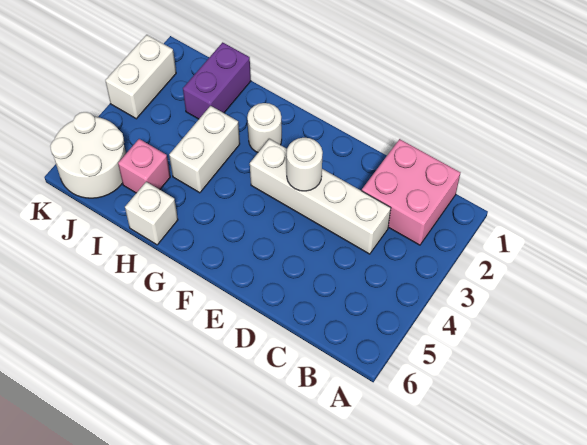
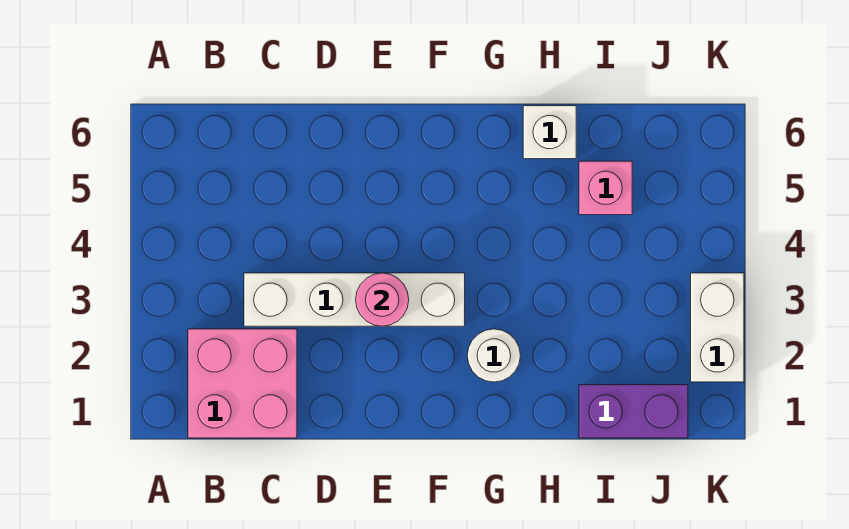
white 1x1 round brick [287,138,323,191] -> pink 1x1 round brick [356,273,409,326]
white 1x2 brick [169,106,240,193] -> none
purple 1x2 brick [183,42,251,119] -> purple 1x2 brick turned to [579,385,688,438]
white 2x2 round brick [50,112,126,198] -> none

